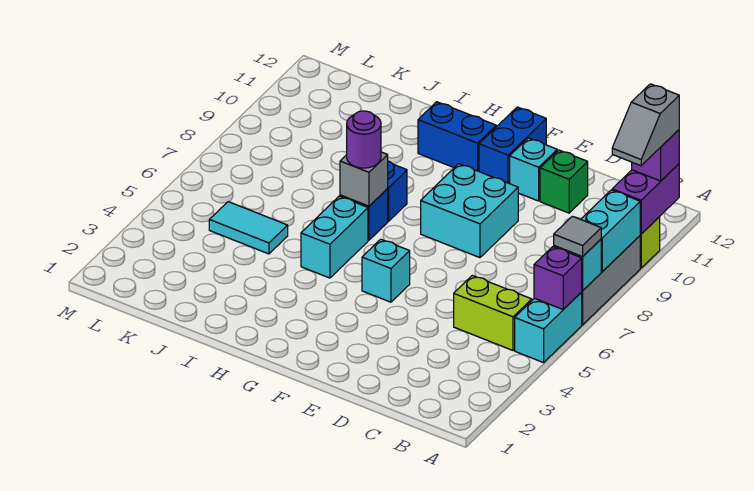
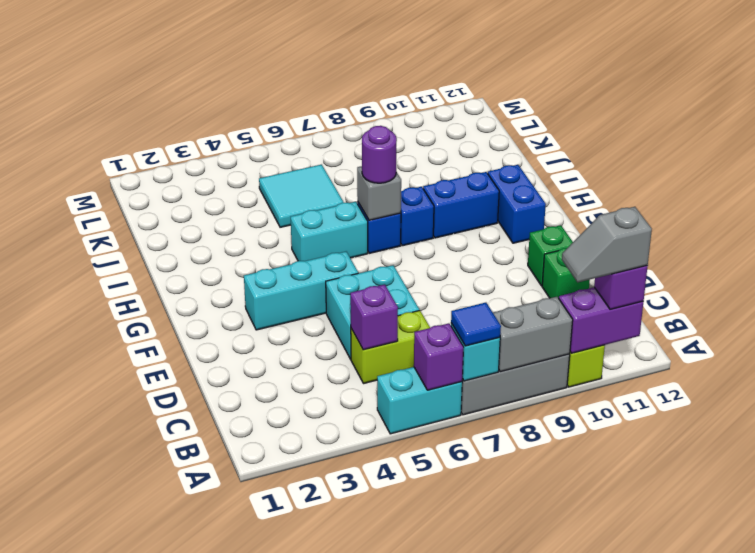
grey 1x1 tile [554,216,601,256] -> blue 1x1 tile [451,303,501,346]
cyan 1x2 brick [581,190,640,272] -> grey 1x2 brick [493,297,573,372]
lime 1x2 brick [454,275,532,350] -> lime 1x2 brick turned to [351,310,430,384]
none -> purple 1x1 brick [350,284,398,350]
cyan 2x2 brick [421,164,519,258] -> cyan 2x2 brick moved to [326,265,419,359]
cyan 1x1 brick [510,138,557,201] -> green 1x1 brick [528,225,573,286]
cyan 1x1 brick [362,239,410,302] -> cyan 1x3 brick [244,252,358,330]
blue 1x2 brick [479,107,546,184] -> blue 1x2 brick moved to [423,172,499,238]
cyan 1x2 tile [209,202,288,254] -> cyan 2x2 tile [259,165,344,227]

